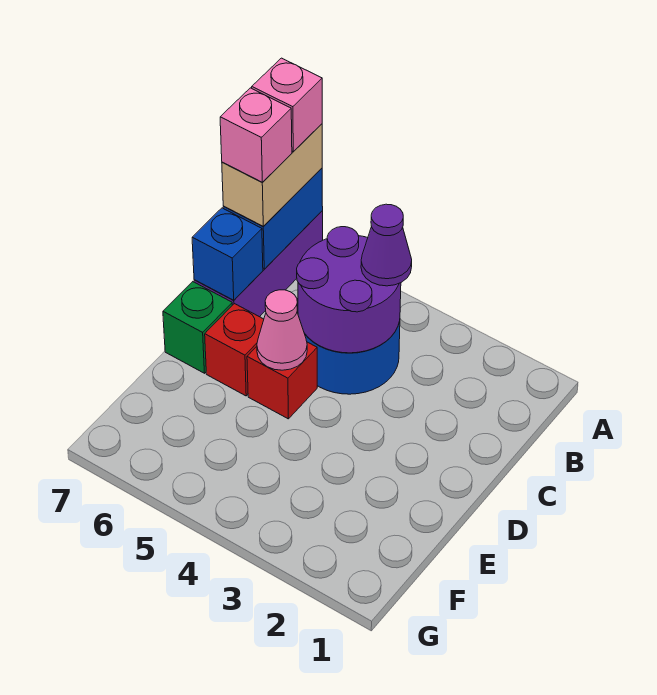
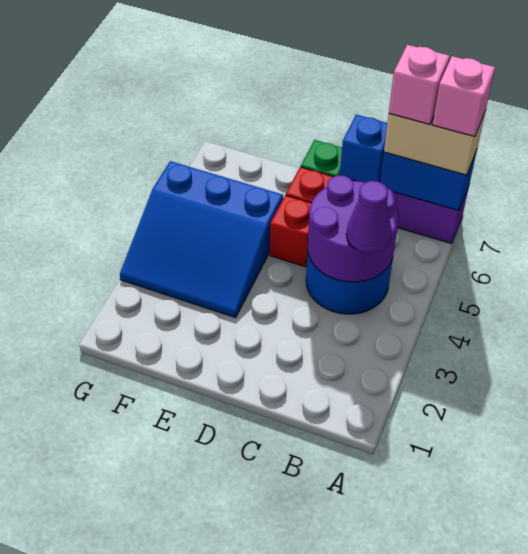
pink 1x1 cone [257,290,307,370] -> none
none -> blue 3x3 slope [120,161,283,318]

